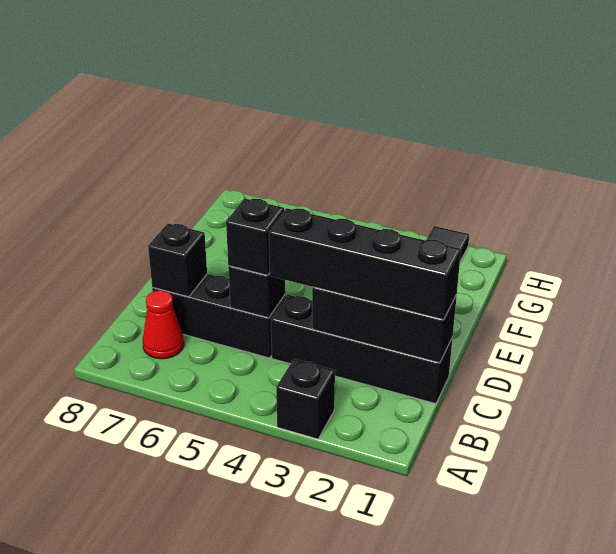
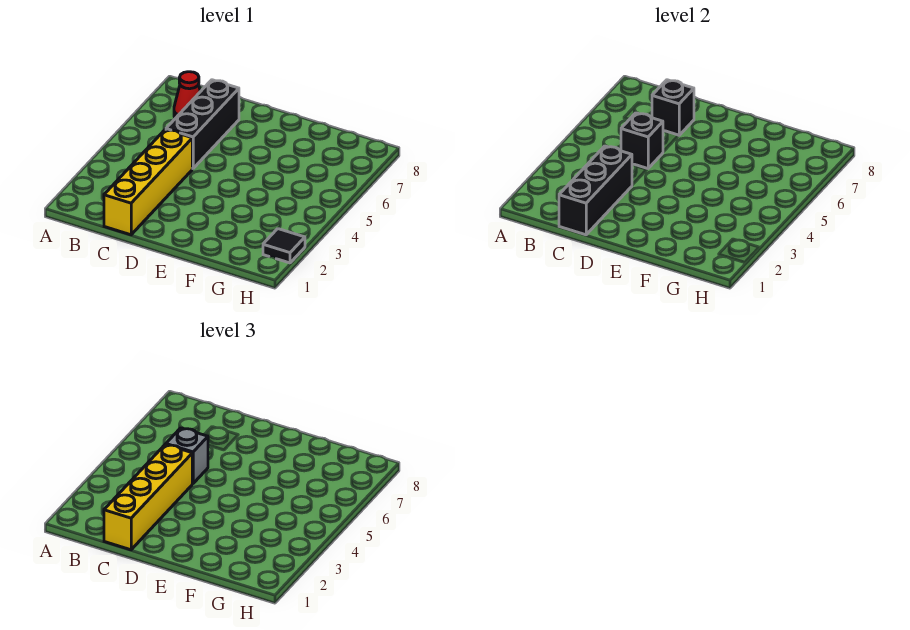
black 1x1 brick [276,359,335,439] -> none
black 1x4 brick [271,295,453,404] -> yellow 1x4 brick [104,129,192,235]
black 1x4 brick [269,208,461,320] -> yellow 1x4 brick [104,444,192,550]
black 1x1 brick [226,198,284,275] -> grey 1x1 brick [166,428,208,483]

